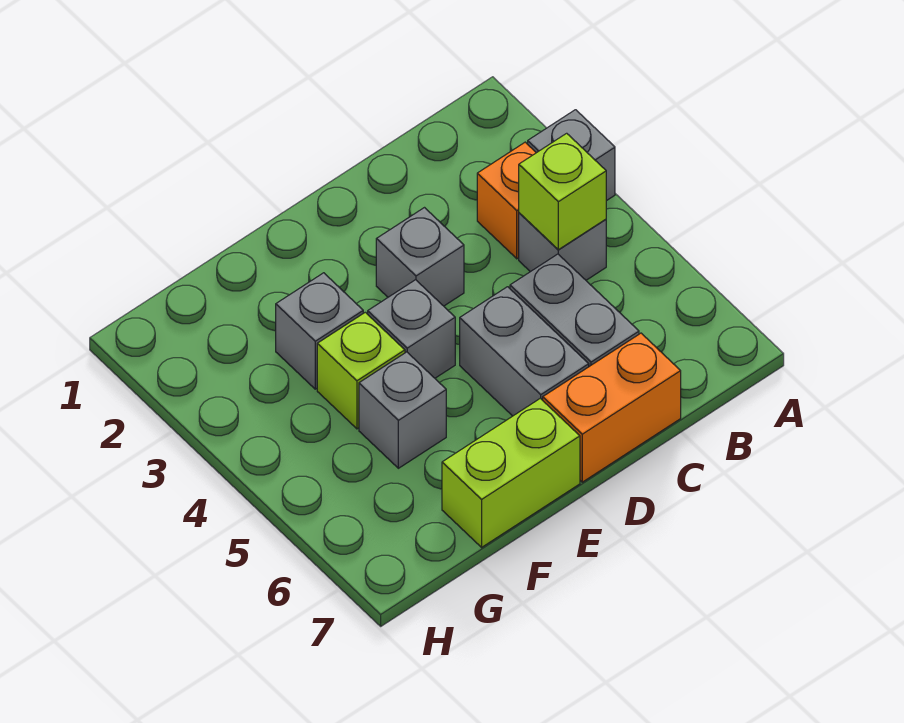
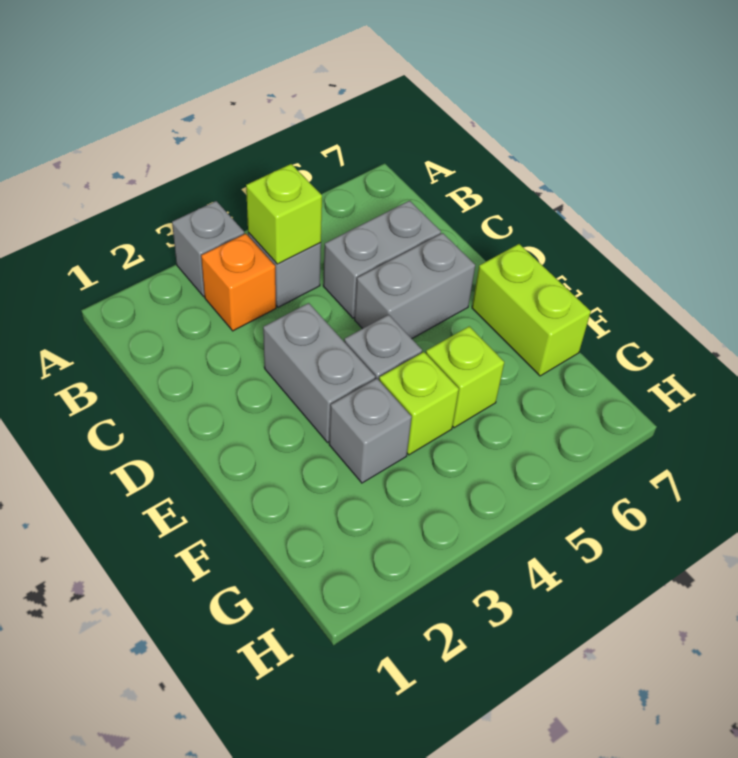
orange 1x2 brick [543,333,681,482] -> none
grey 1x1 brick [376,208,464,306] -> grey 1x2 brick [263,303,375,442]
grey 1x1 brick [359,352,446,468] -> lime 1x1 brick [426,326,504,428]

